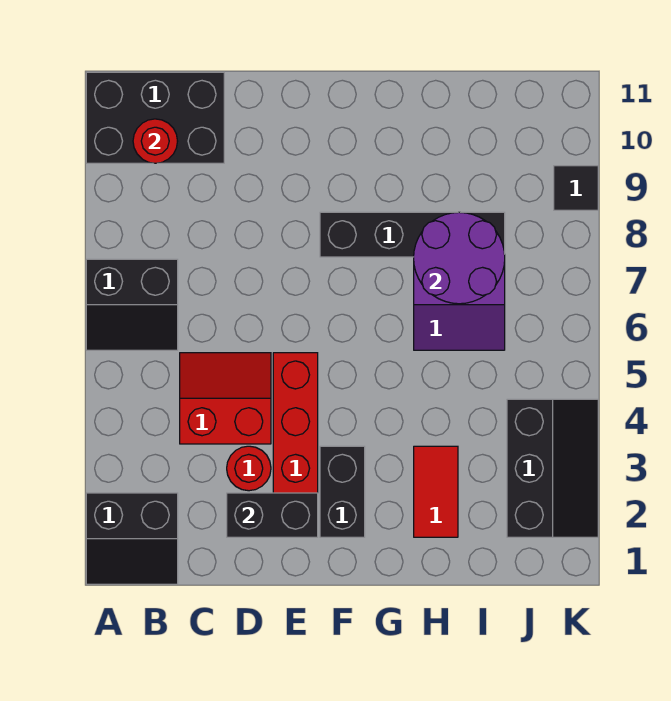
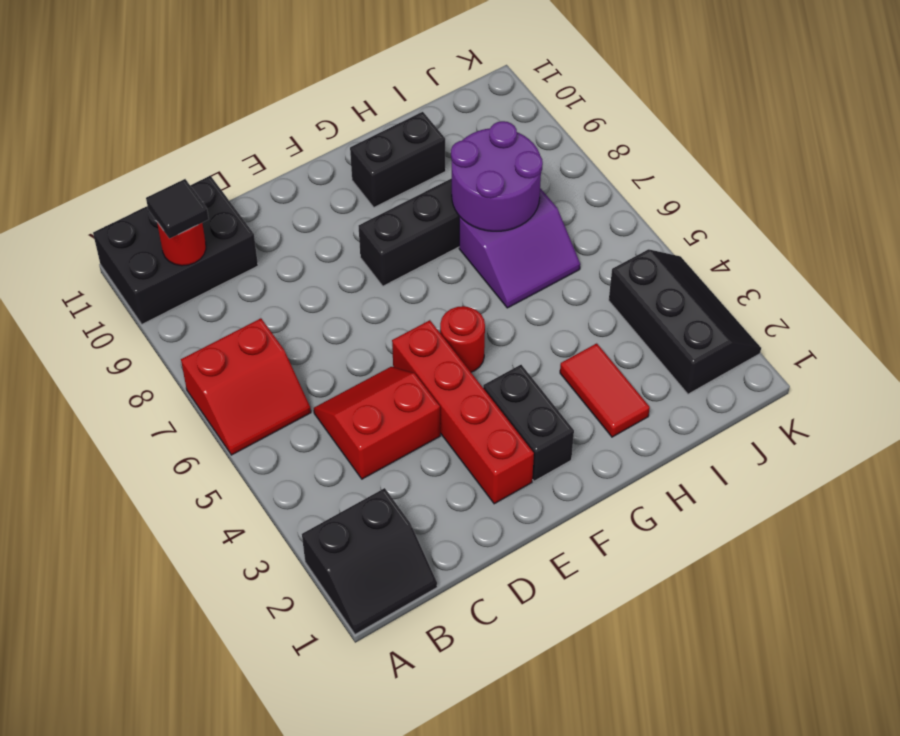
black 2x2 slope [86,259,178,350] -> red 2x2 slope [181,318,311,455]
black 1x2 brick [227,493,318,537] -> black 1x2 brick moved to [350,112,446,207]
red 1x1 round brick [227,446,271,491] -> red 1x1 round brick moved to [440,306,485,372]
black 1x1 tile [554,166,598,210] -> black 1x1 tile moved to [146,179,209,239]

